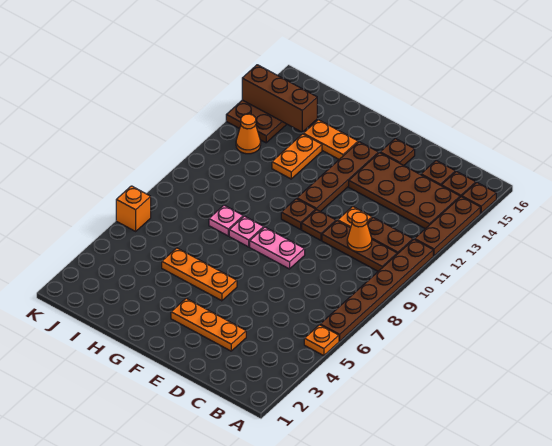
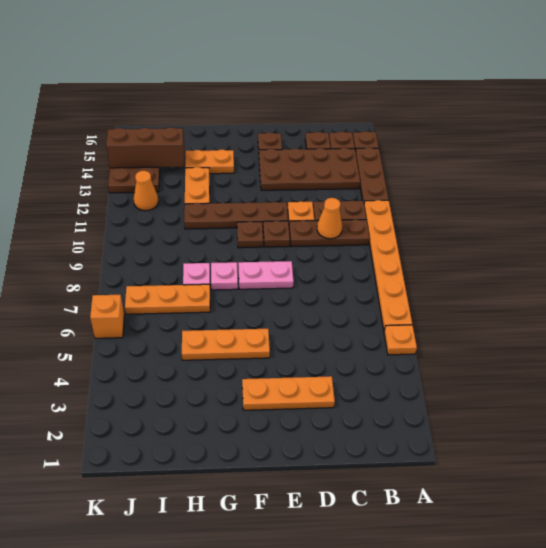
brown 1x6 plate [320,239,433,341] -> orange 1x6 plate [364,200,412,330]
brown 1x4 plate [297,142,379,212] -> brown 1x4 plate turned to [184,202,288,229]
none -> orange 1x3 plate [125,284,210,314]

